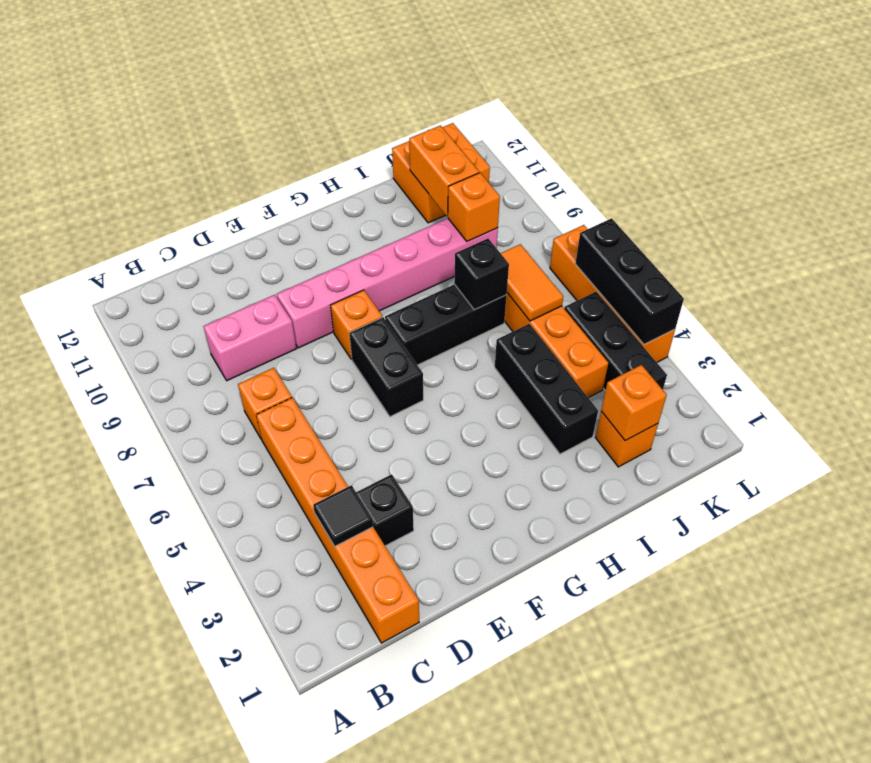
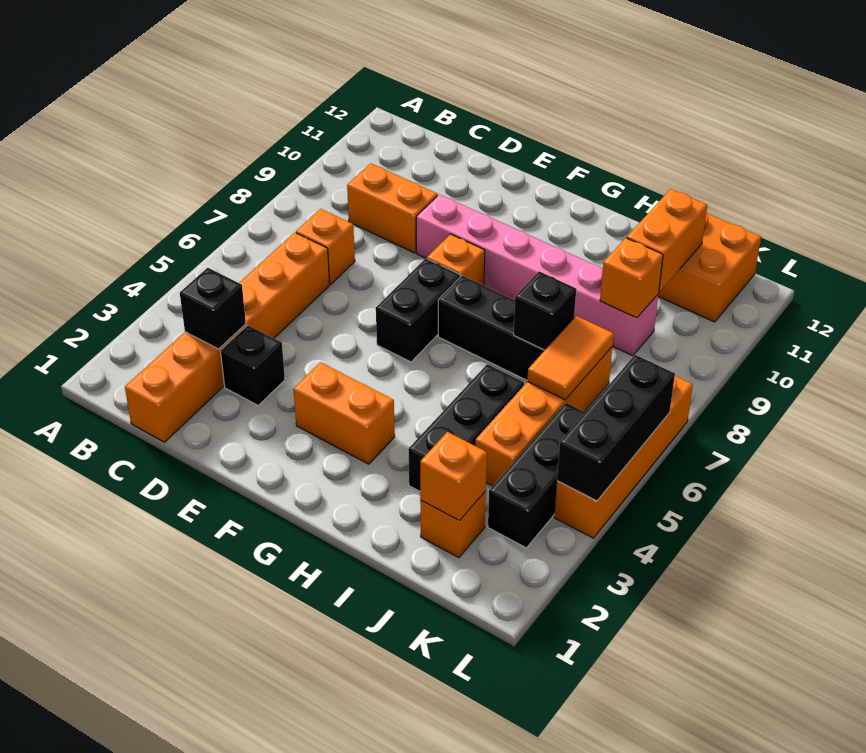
black 1x1 tile [313,485,373,546] -> black 1x1 brick [180,268,246,349]
pink 1x2 brick [203,295,296,381] -> orange 1x2 brick [347,163,438,253]
none -> orange 1x2 brick [293,362,395,464]

